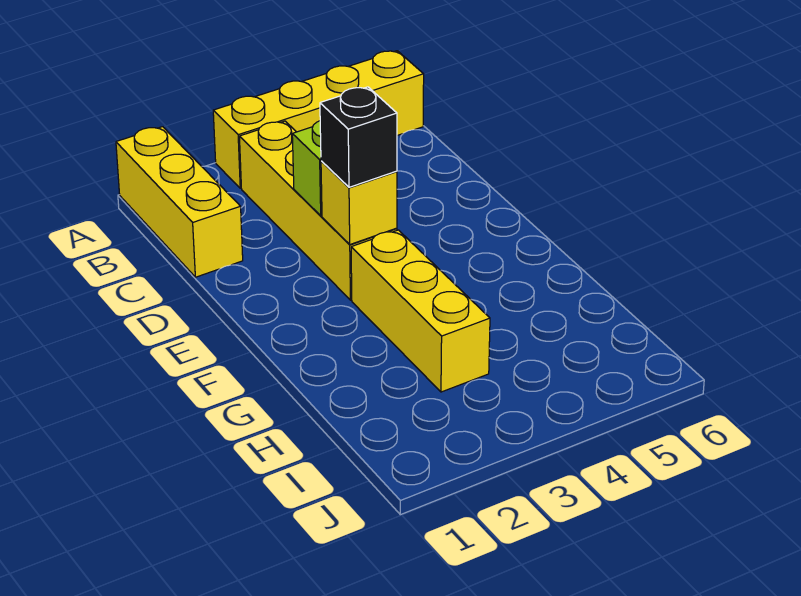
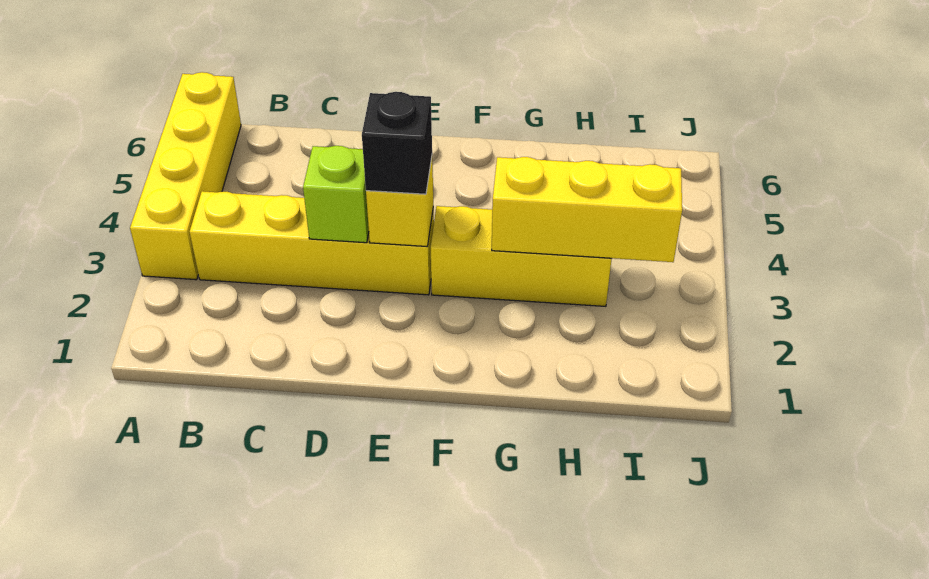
yellow 1x3 brick [116,127,243,277] -> yellow 1x3 brick moved to [492,157,682,262]

